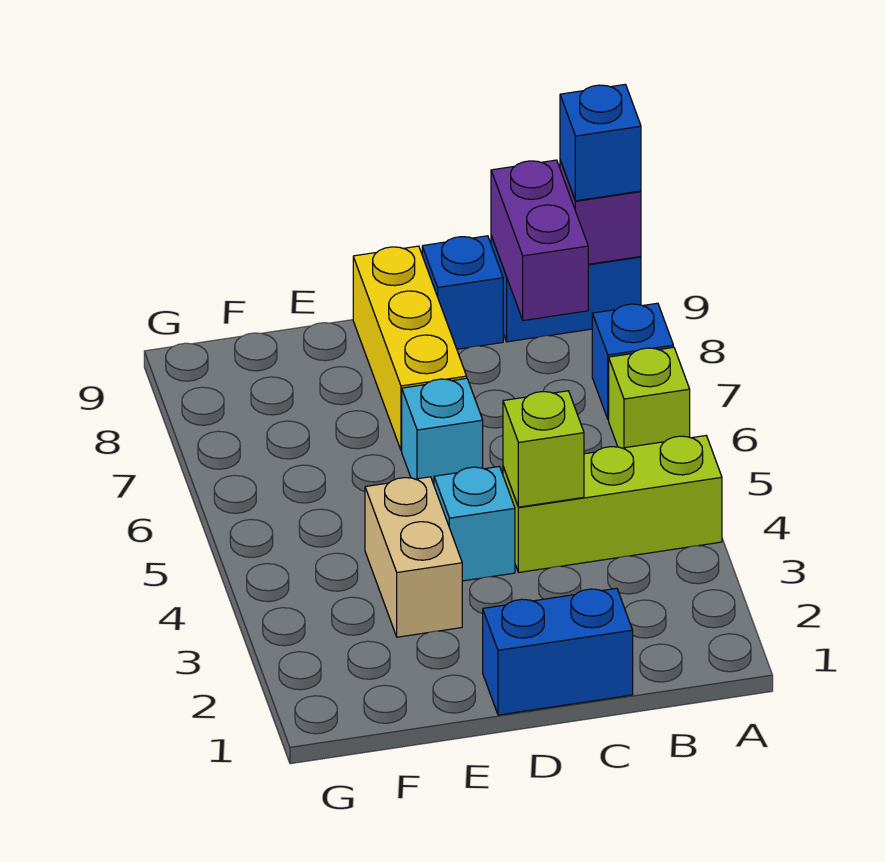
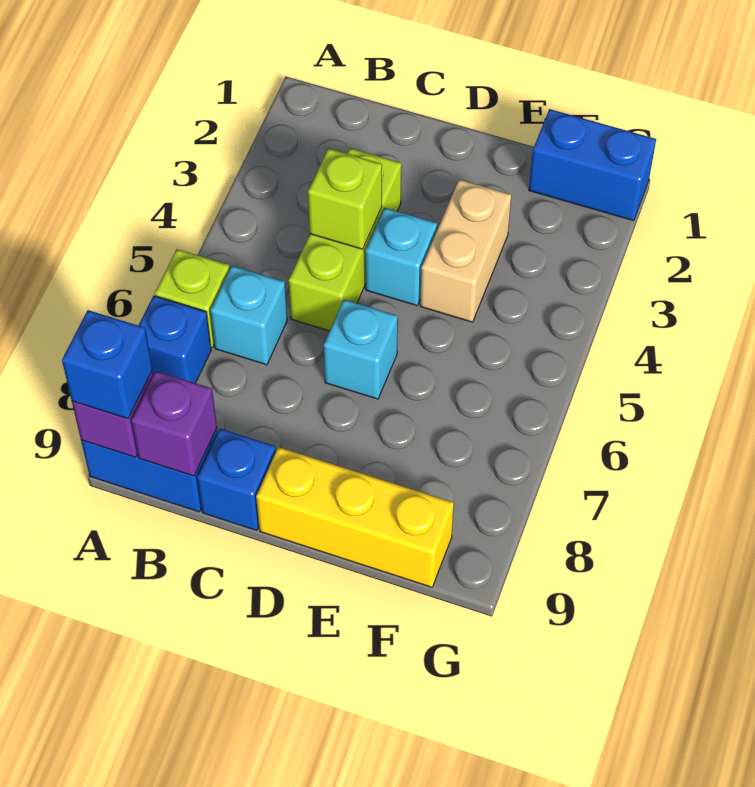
lime 1x3 brick [503,436,722,572] -> lime 1x3 brick turned to [289,148,401,331]
none -> cyan 1x1 brick [210,266,287,365]
purple 1x2 brick [491,160,588,321] -> purple 1x1 brick [131,371,217,476]
blue 1x2 brick [483,588,633,715] -> blue 1x2 brick moved to [529,109,656,221]
yellow 1x3 brick [353,246,467,451] -> yellow 1x3 brick turned to [256,447,454,587]

